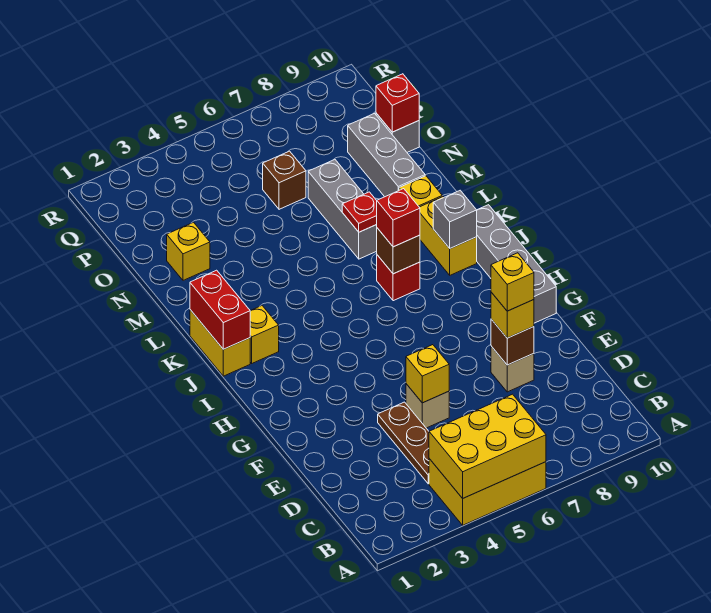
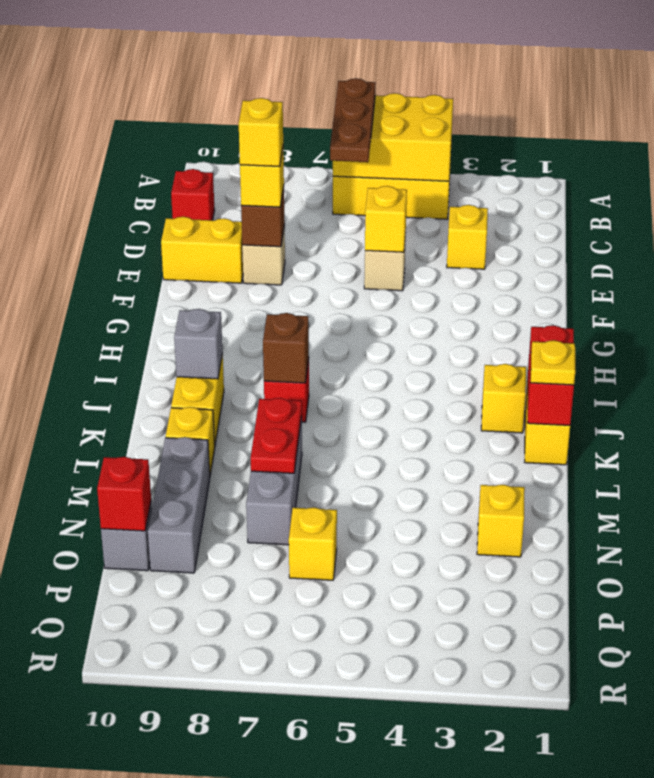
brown 1x3 plate [378,402,429,484] -> brown 1x3 plate moved to [330,78,376,162]
none -> yellow 1x1 brick [447,205,488,269]
none -> yellow 1x2 brick [161,217,243,283]
grey 1x4 brick [477,205,556,323] -> none
red 1x1 brick [376,189,420,247] -> red 1x1 brick moved to [171,169,215,220]
none -> yellow 1x1 plate [531,340,575,385]
red 1x1 plate [342,192,377,232] -> red 1x2 plate [251,398,302,473]
brown 1x1 brick [263,151,306,209] -> yellow 1x1 brick [289,507,337,580]

